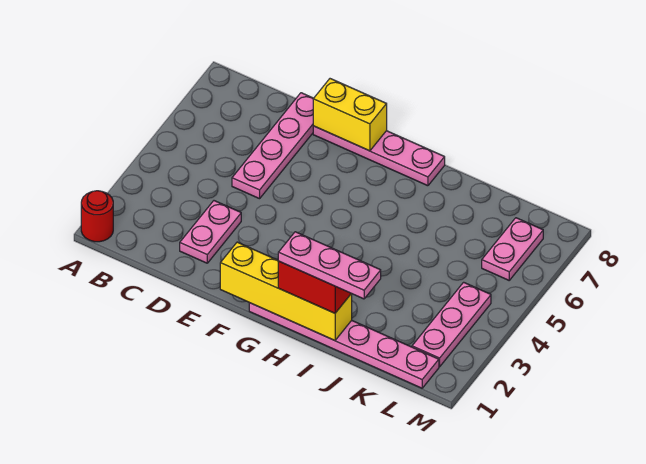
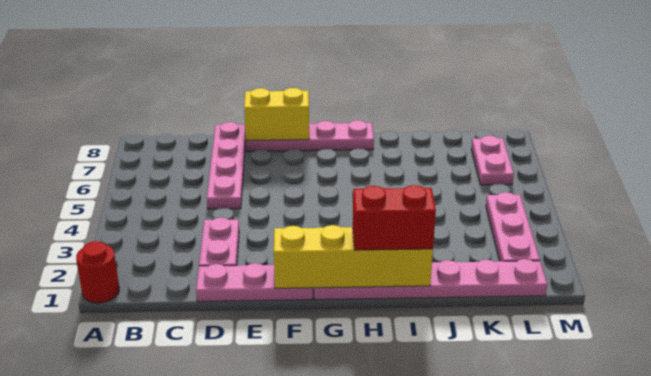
pink 1x3 plate [278,232,381,299] -> pink 1x3 plate moved to [196,263,313,302]

